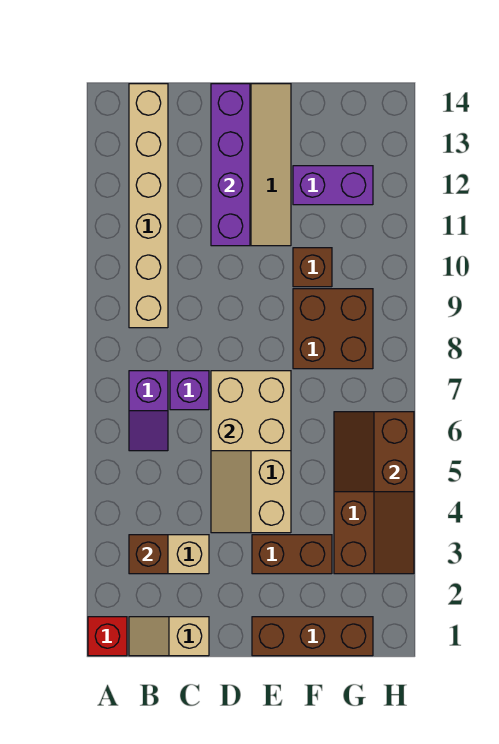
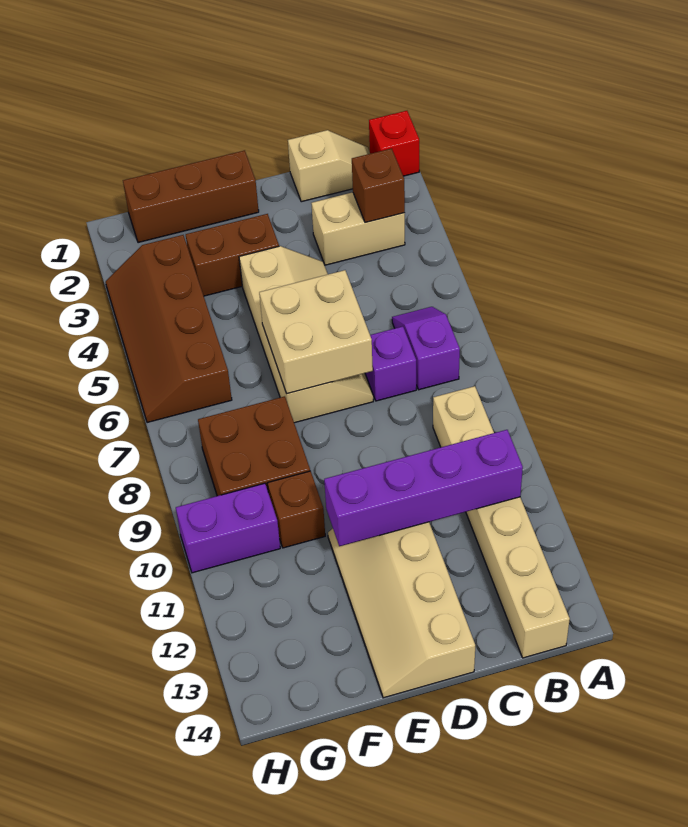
purple 1x4 brick [211,84,250,246] -> purple 1x4 brick turned to [324,430,523,546]
purple 1x2 brick [293,166,373,205] -> purple 1x2 brick moved to [176,483,280,573]
brown 2x2 slope [334,412,414,492] -> none

